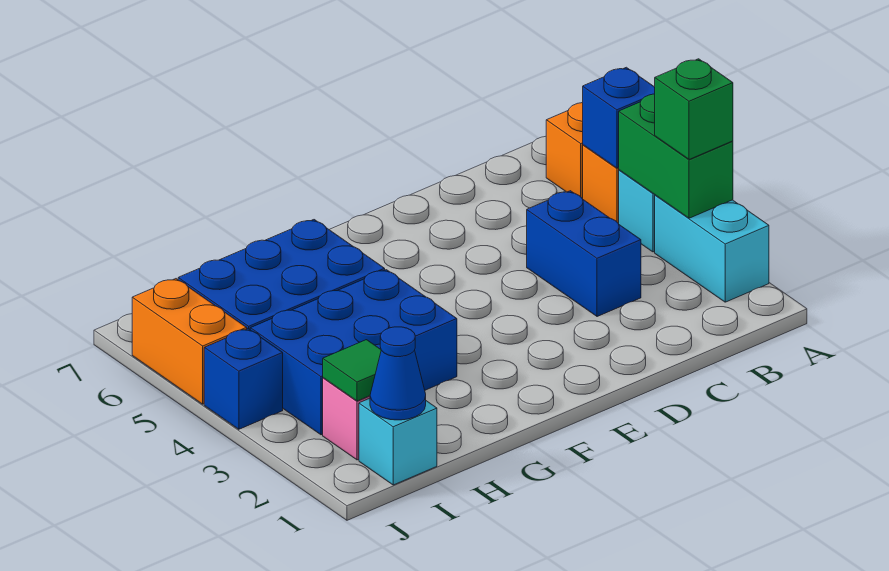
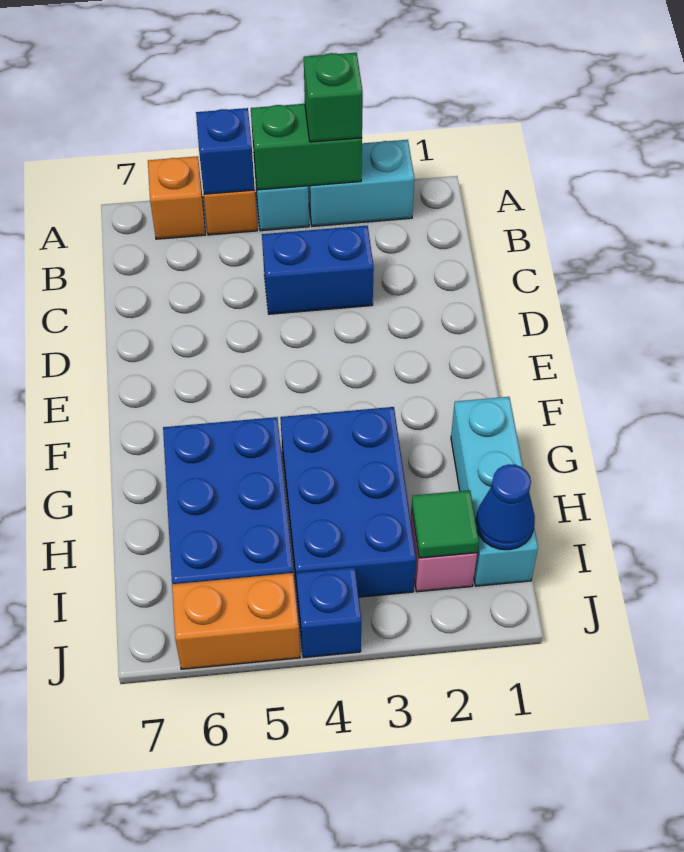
cyan 1x1 brick [359,398,437,485] -> cyan 1x3 brick [451,397,538,586]

